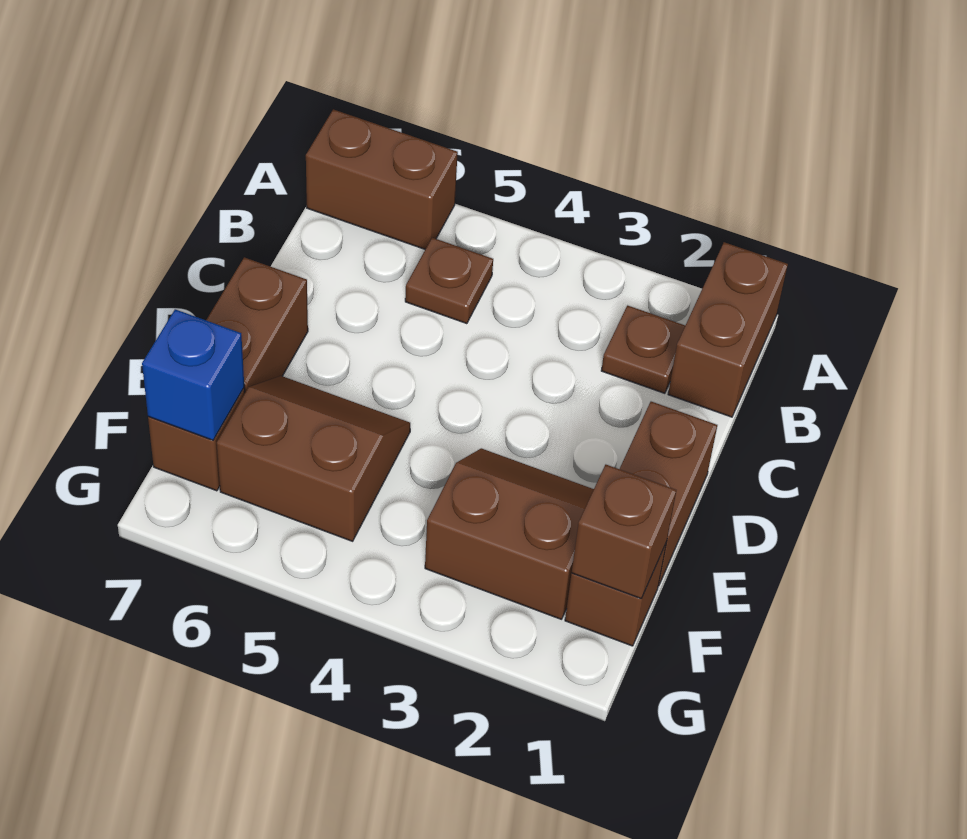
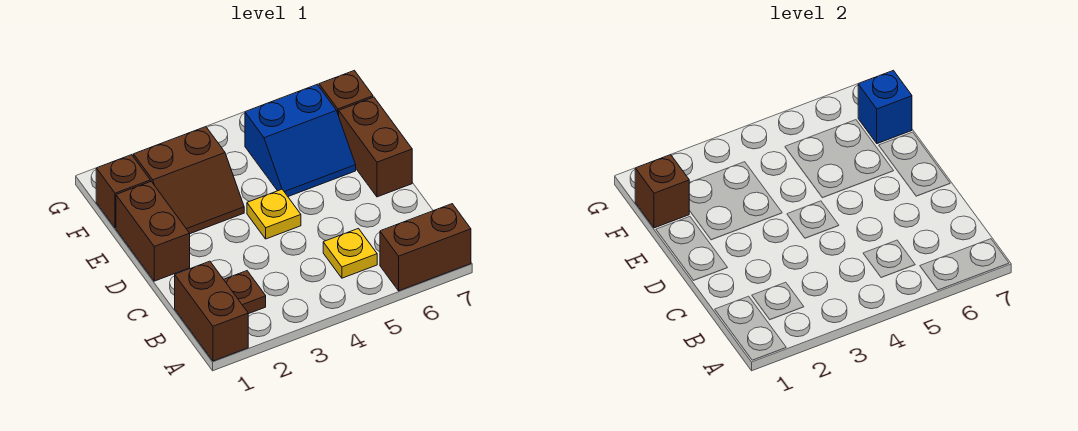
brown 1x1 plate [405,238,493,324] -> yellow 1x1 plate [323,229,377,278]
none -> yellow 1x1 plate [247,189,301,239]
brown 2x2 slope [217,376,410,541] -> blue 2x2 slope [245,85,356,196]

